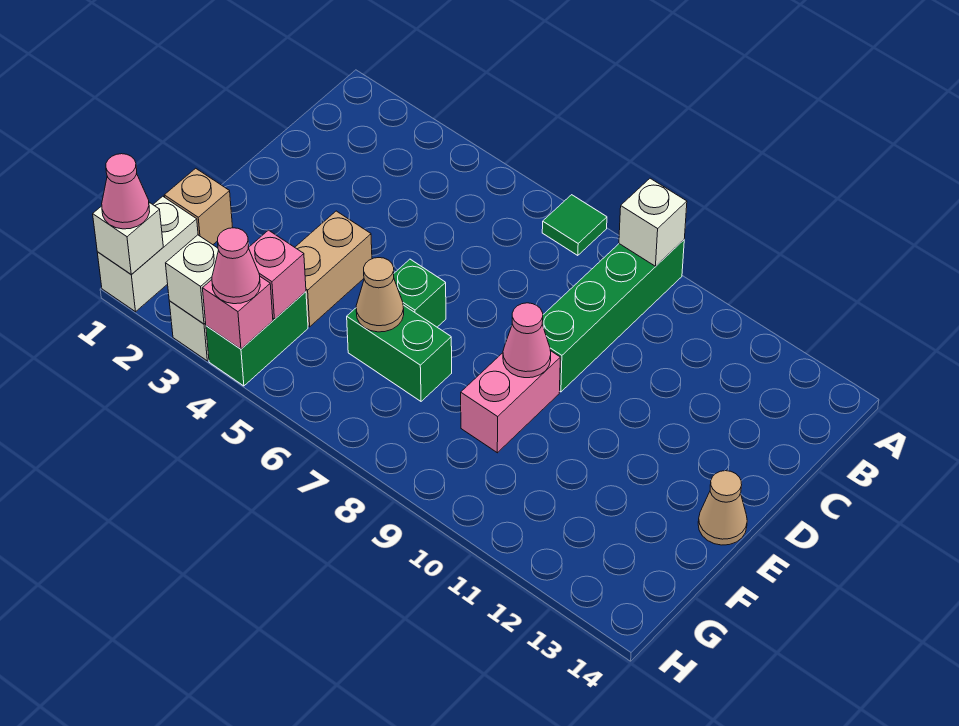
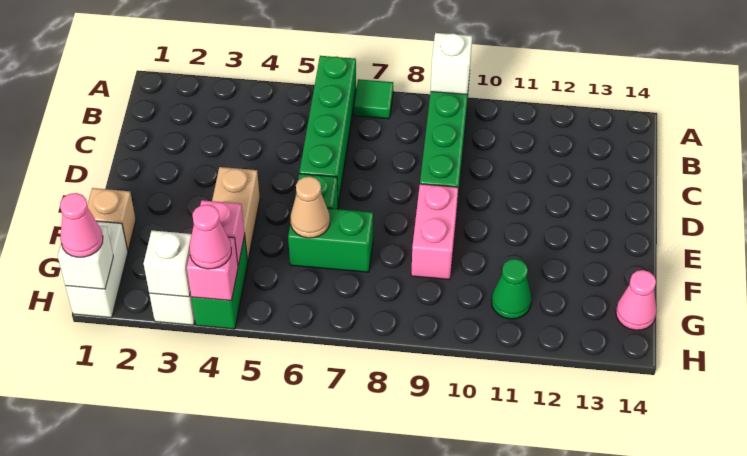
none -> green 1x4 brick [299,56,356,203]
pink 1x1 cone [503,303,551,378] -> pink 1x1 cone moved to [616,270,657,330]
tan 1x1 cone [698,471,747,545] -> none
none -> green 1x1 cone [492,259,531,319]

